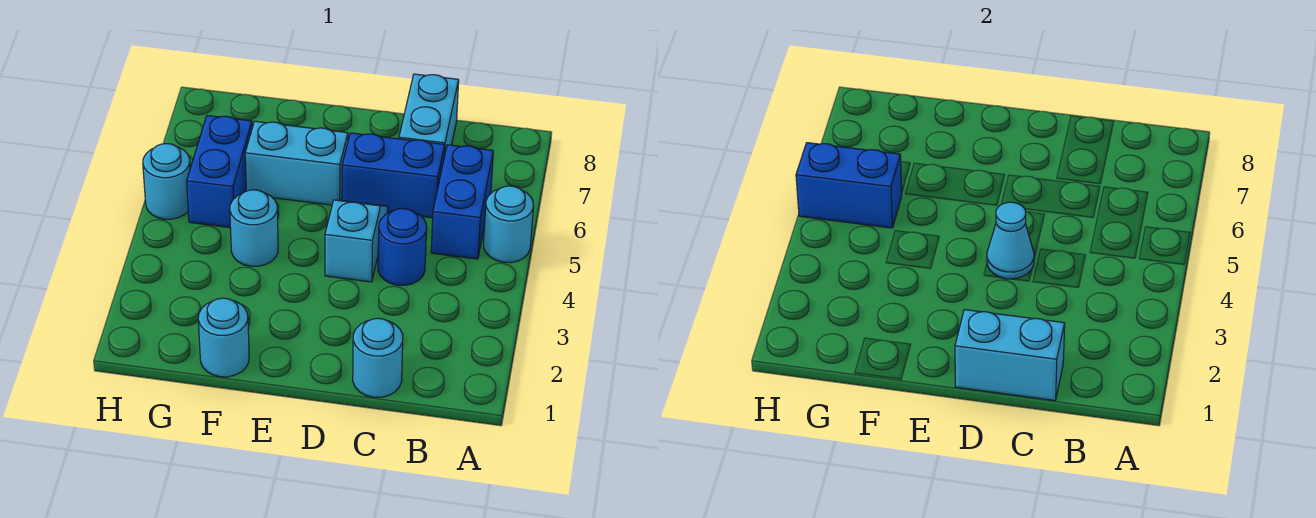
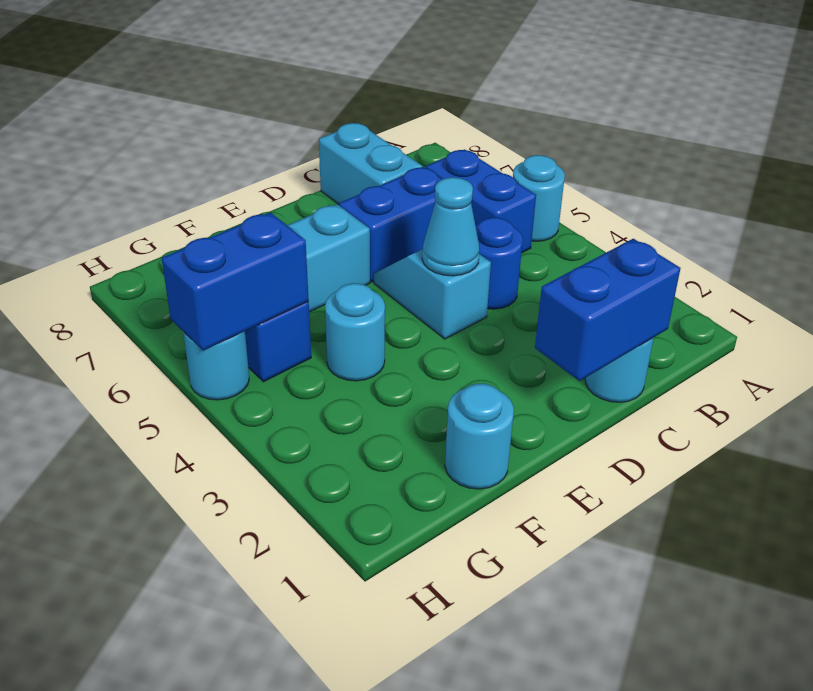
cyan 1x2 brick [955,310,1065,400] -> blue 1x2 brick [535,239,681,381]

